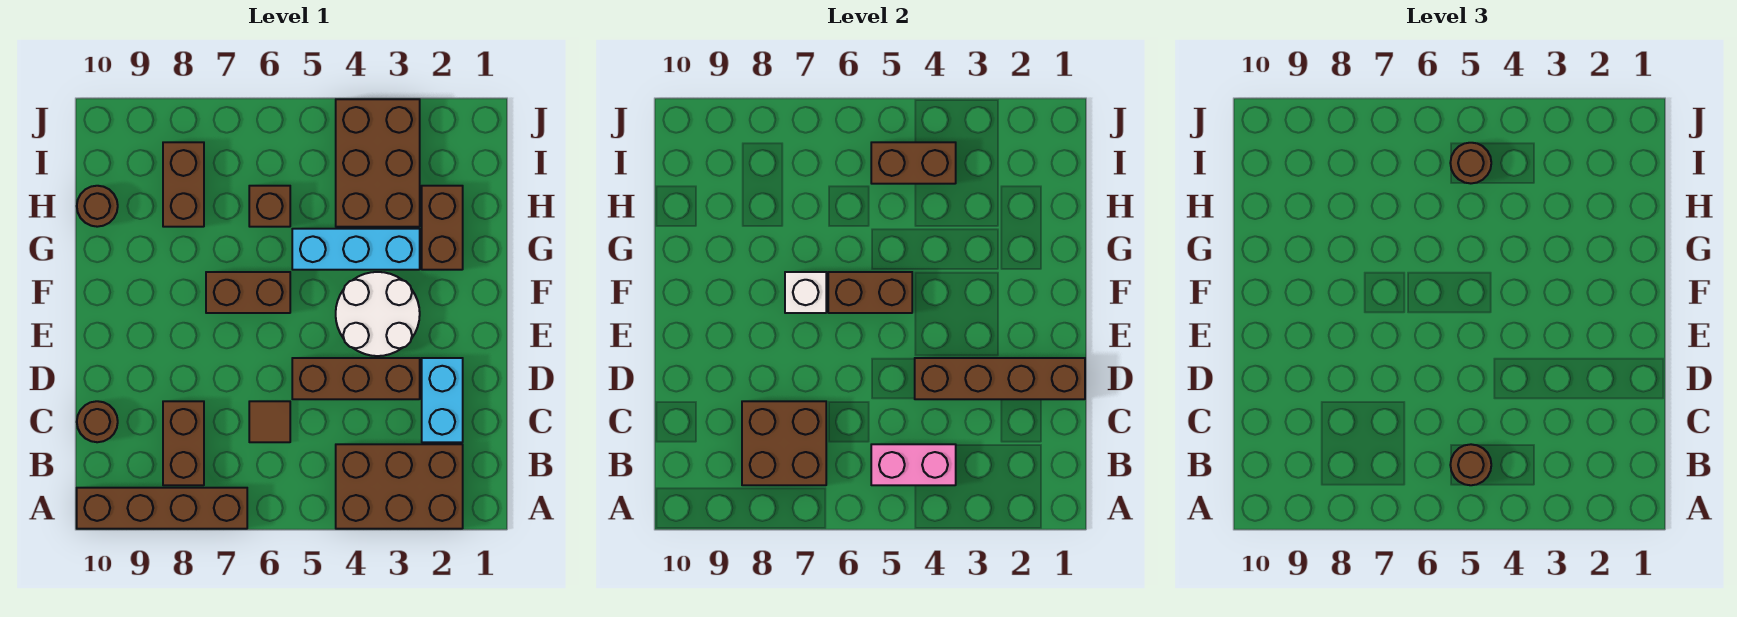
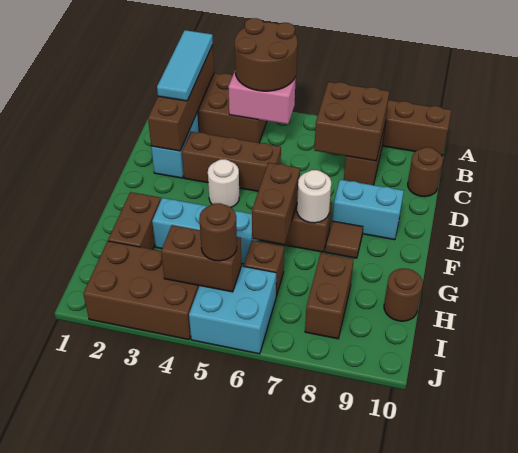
none -> cyan 1x3 tile [157,30,213,101]
brown 1x1 round brick [1450,444,1491,485] -> brown 2x2 round brick [235,18,298,91]
brown 1x1 tile [249,401,290,442] -> brown 1x1 tile moved to [325,221,363,258]
brown 1x4 brick [915,358,1085,399] -> brown 1x4 brick turned to [148,45,214,151]
white 2x2 round brick [336,272,420,356] -> white 1x1 round brick [208,159,239,207]
none -> cyan 1x2 brick [332,180,404,240]
brown 1x2 brick [828,272,912,313] -> brown 1x2 brick turned to [252,163,300,244]
white 1x1 brick [785,272,826,313] -> white 1x1 round brick [297,170,331,223]
brown 2x3 brick [336,99,420,227] -> brown 2x3 brick turned to [83,241,199,340]
none -> cyan 2x2 brick [189,266,276,354]

